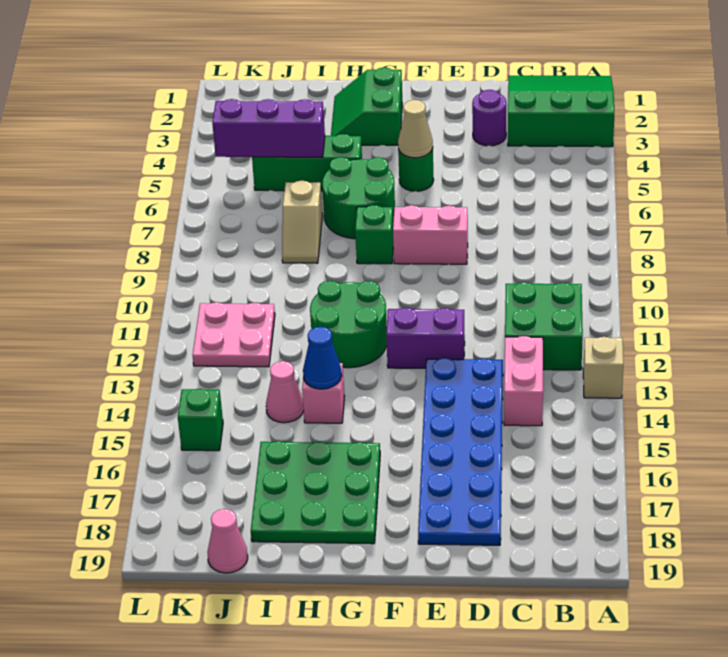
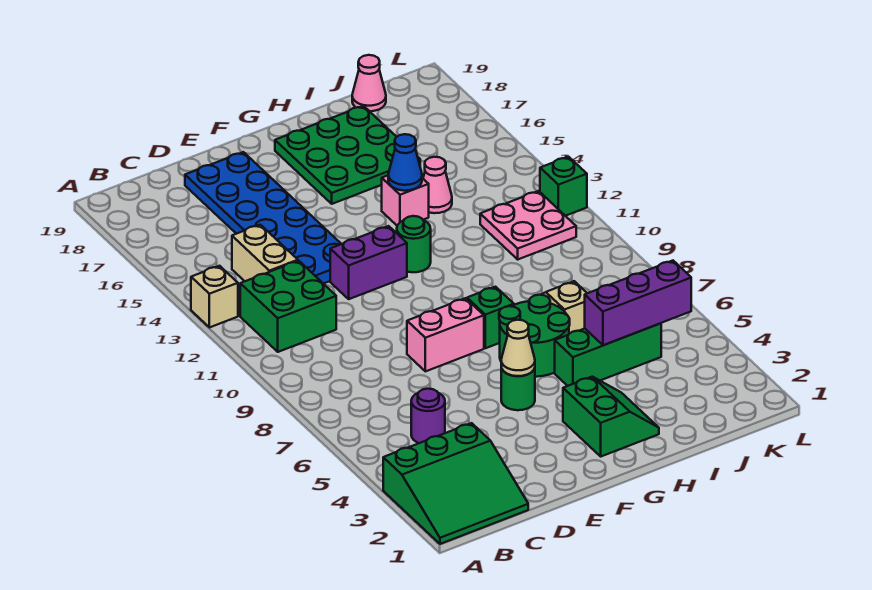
pink 1x2 brick [504,336,543,426] -> tan 1x2 brick [232,225,298,281]
purple 1x1 round brick [472,90,506,146] -> purple 1x1 round brick moved to [411,389,445,443]
green 2x2 round brick [310,281,387,368] -> green 1x1 round brick [397,216,431,272]
green 1x1 brick [178,389,223,451] -> green 1x1 brick moved to [540,157,587,216]

